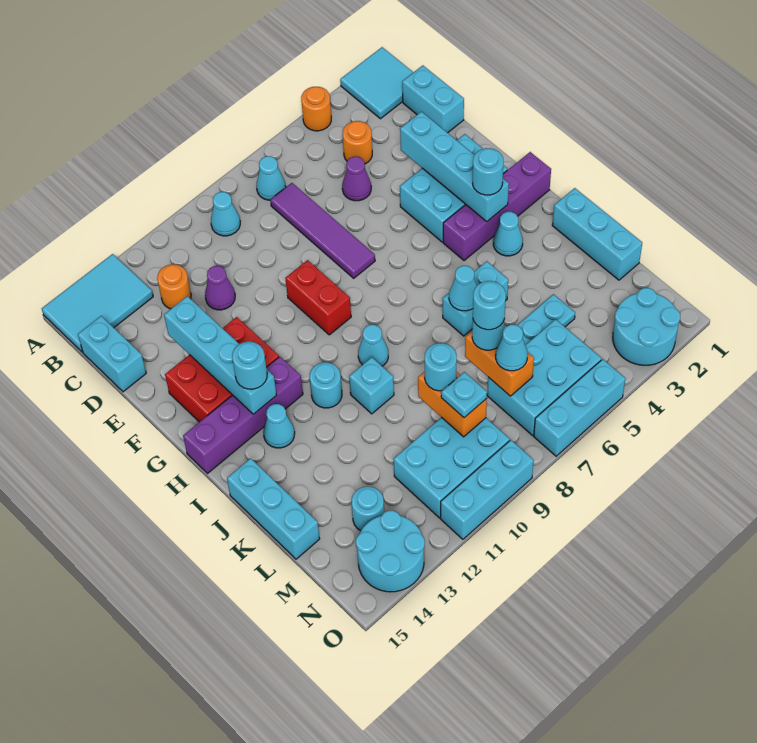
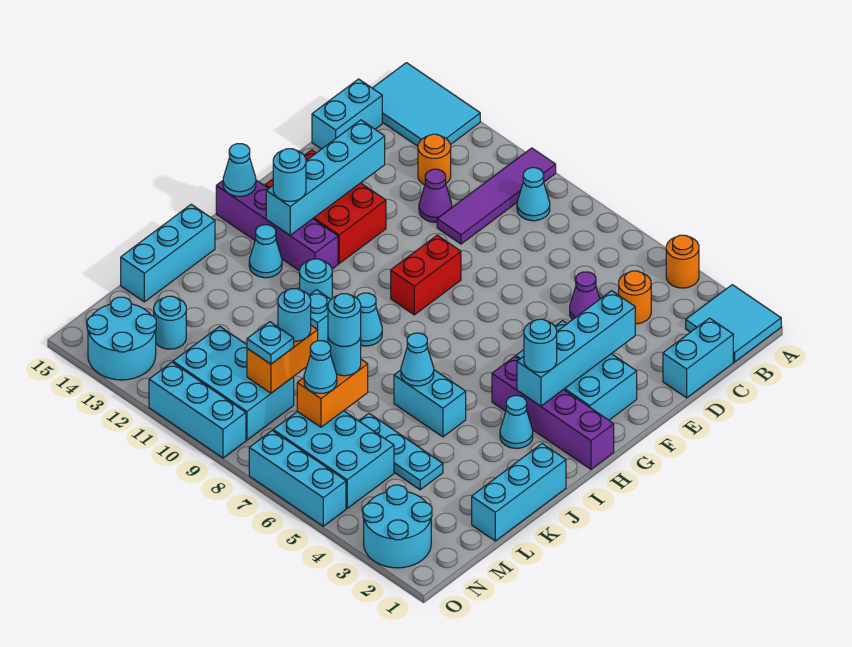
cyan 1x1 cone [256,156,286,200] -> cyan 1x1 cone moved to [223,144,256,196]
purple 1x4 tile [270,183,375,278] -> purple 1x4 tile moved to [437,148,556,244]

